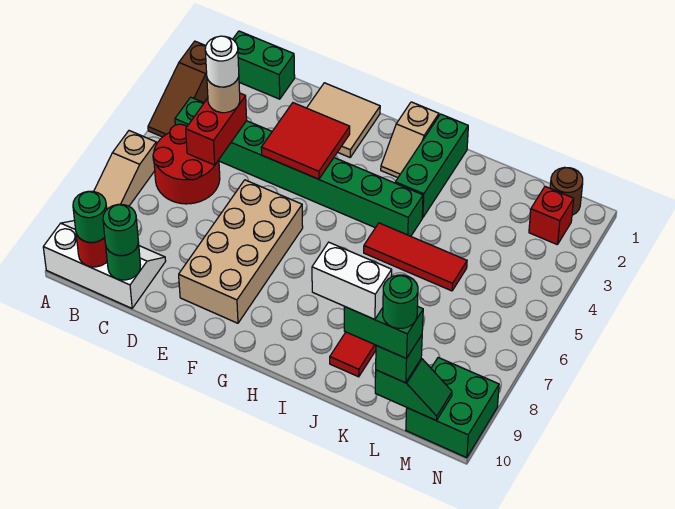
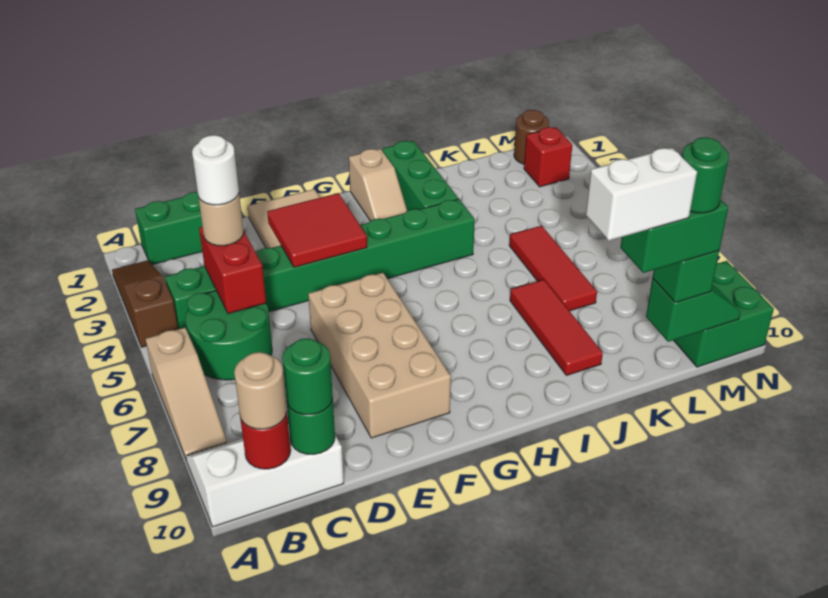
brown 1x3 slope [148,41,208,137] -> brown 1x3 slope turned to [112,260,178,347]
red 2x2 round brick [153,124,220,204] -> green 2x2 round brick [186,290,272,380]
green 1x1 round brick [73,191,107,242] -> tan 1x1 round brick [234,352,287,429]
red 1x3 tile [364,223,467,291] -> red 1x3 tile turned to [509,226,597,311]

